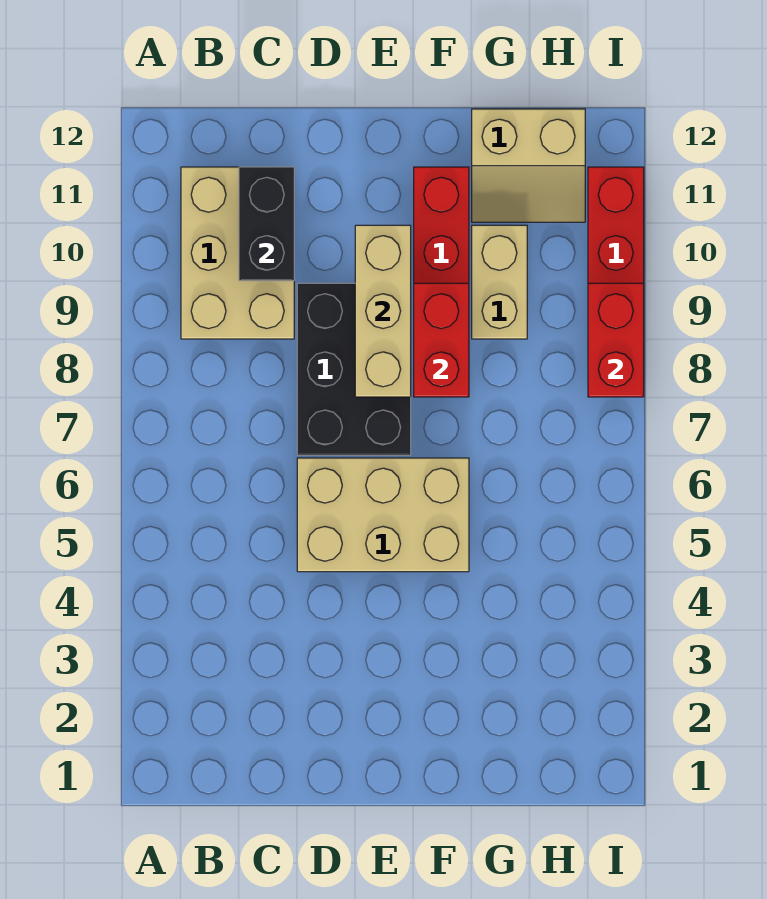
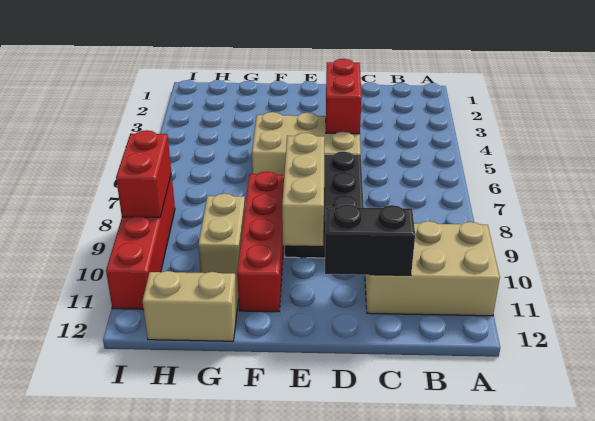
tan 2x3 brick [181,167,294,339] -> tan 2x3 brick turned to [365,221,500,316]
black 1x2 brick [239,167,294,281] -> black 1x2 brick turned to [325,204,415,275]
red 1x2 brick [414,283,469,397] -> red 1x2 brick moved to [326,59,362,134]

